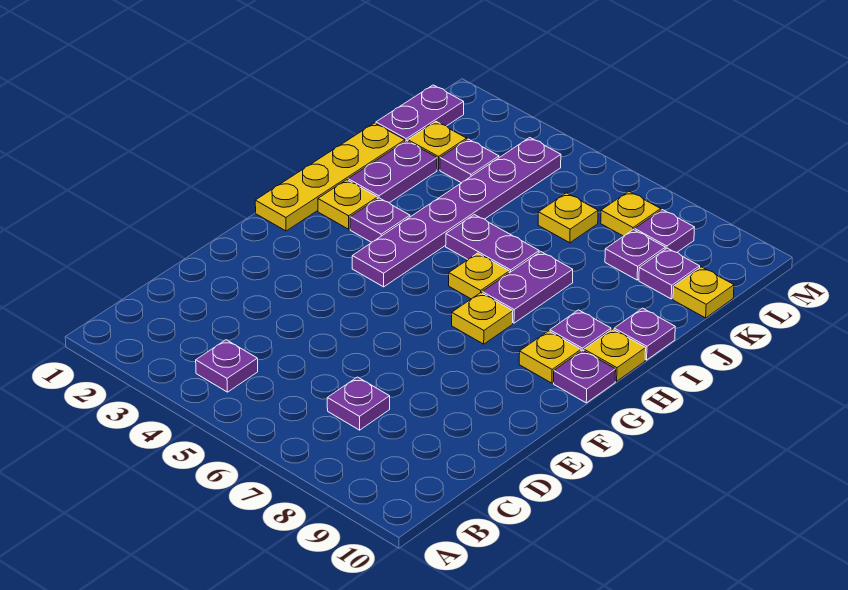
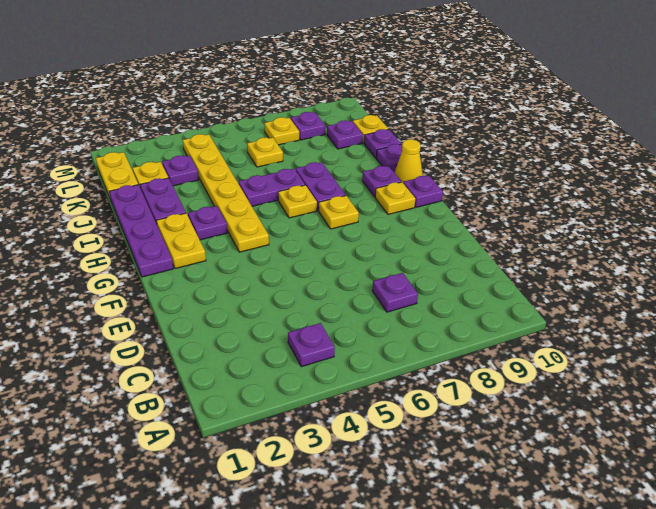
yellow 1x4 plate [255,123,405,231] -> purple 1x4 plate [109,185,173,277]
purple 1x6 plate [352,138,561,287] -> yellow 1x6 plate [183,134,269,252]
yellow 1x1 plate [318,180,377,229] -> yellow 1x2 plate [156,213,206,269]
yellow 1x1 plate [584,329,646,381] -> yellow 1x1 cone [395,139,423,182]
purple 1x2 plate [376,85,464,141] -> yellow 1x2 plate [96,152,138,197]
purple 1x1 plate [605,230,665,280] -> purple 1x1 plate moved to [364,129,401,158]

